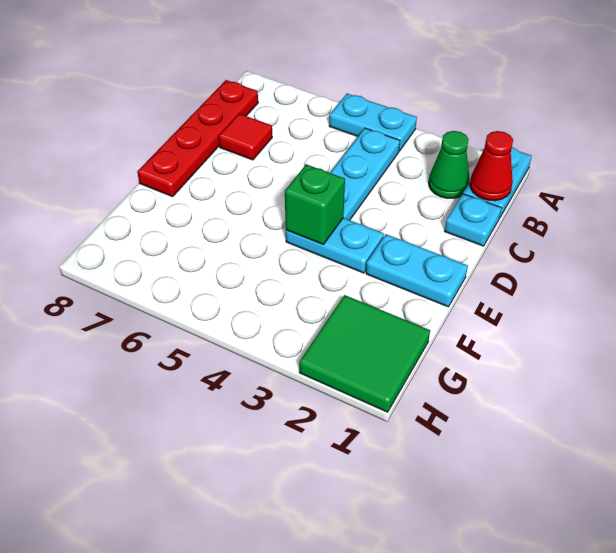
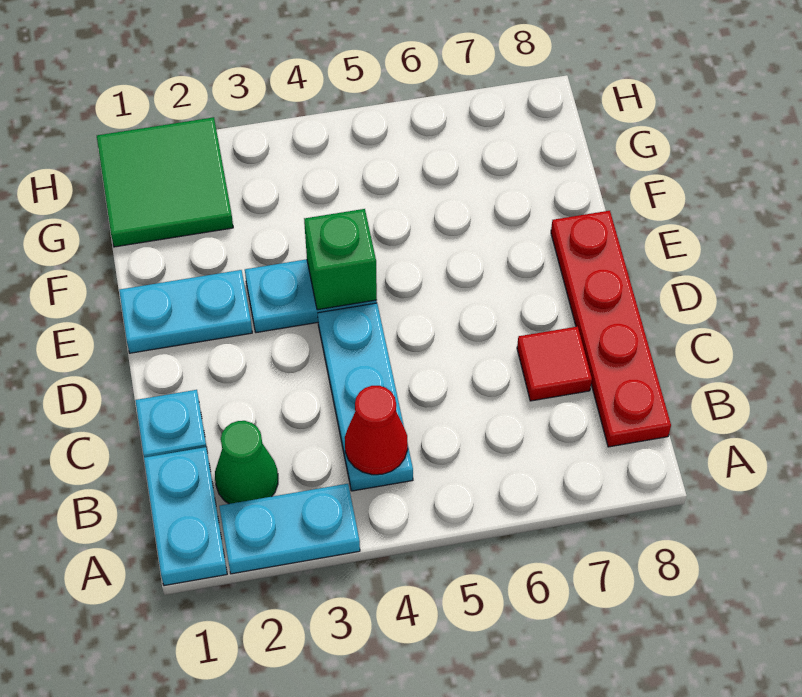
cyan 1x2 plate [329,94,417,151] -> cyan 1x2 plate moved to [219,484,360,574]
red 1x1 cone [470,131,513,201] -> red 1x1 cone moved to [345,386,408,475]

